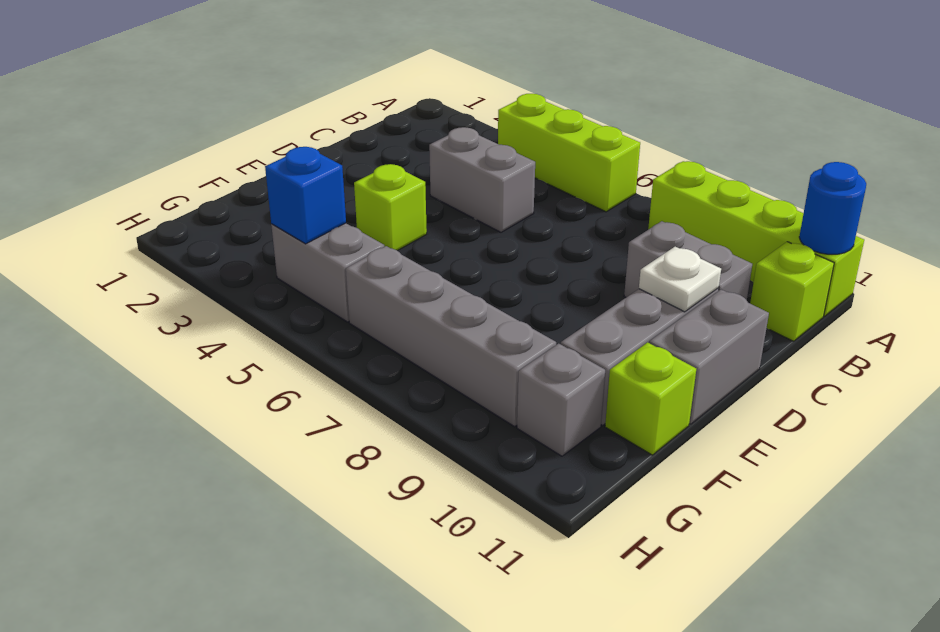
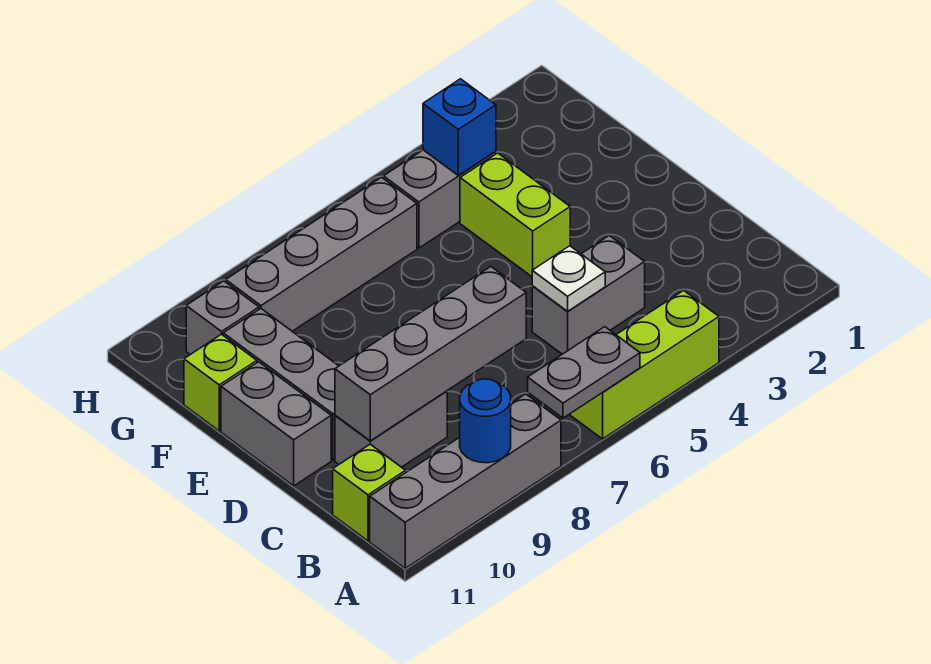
none -> grey 1x2 plate [528,327,640,418]
lime 1x4 brick [648,161,864,316] -> grey 1x4 brick [370,394,561,568]
blue 1x1 round brick [799,162,866,254] -> blue 1x1 round brick moved to [460,379,511,463]
none -> grey 1x4 brick [335,267,526,441]
white 1x1 plate [639,247,721,312] -> white 1x1 plate moved to [532,246,605,311]
lime 1x1 brick [354,164,427,251] -> lime 1x2 brick [460,153,570,277]

